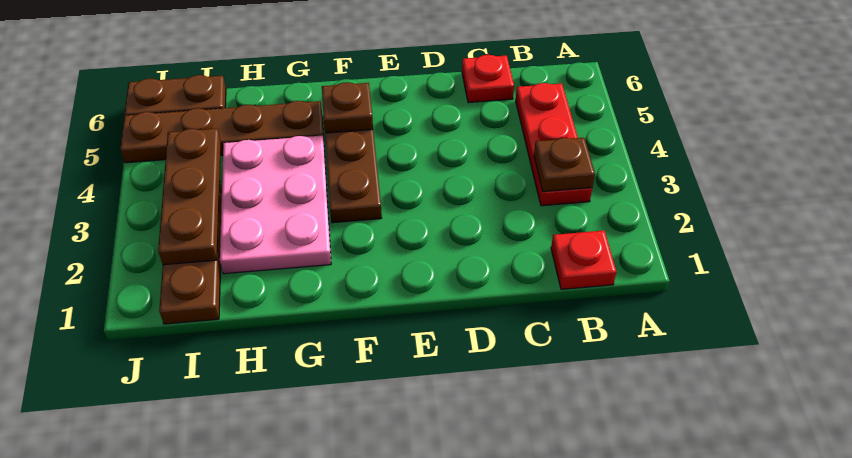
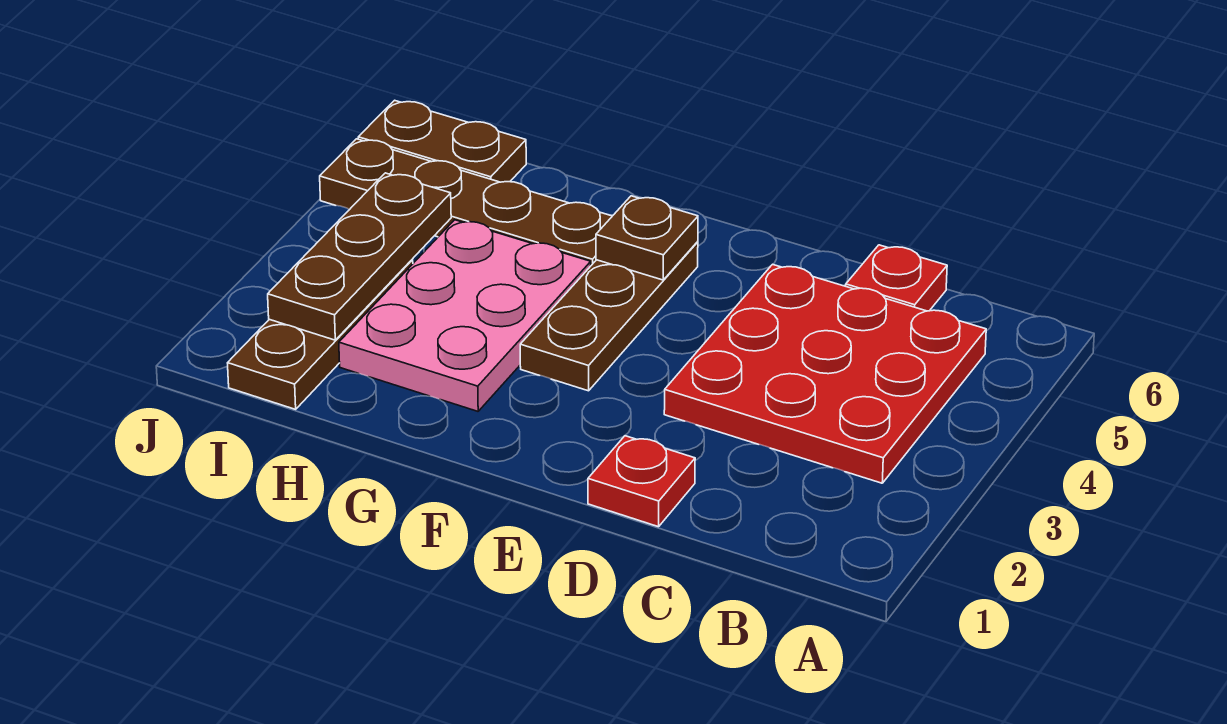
red 1x1 plate [551,231,616,289] -> red 1x1 plate moved to [588,436,695,527]
red 1x3 plate [516,83,592,206] -> red 3x3 plate [664,264,986,483]
brown 1x1 plate [534,138,595,192] -> none

